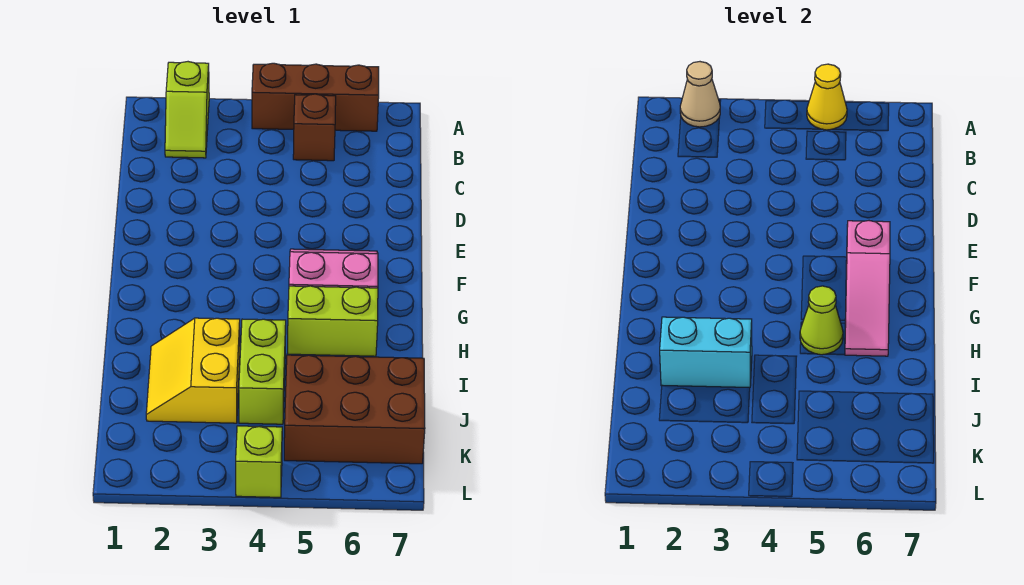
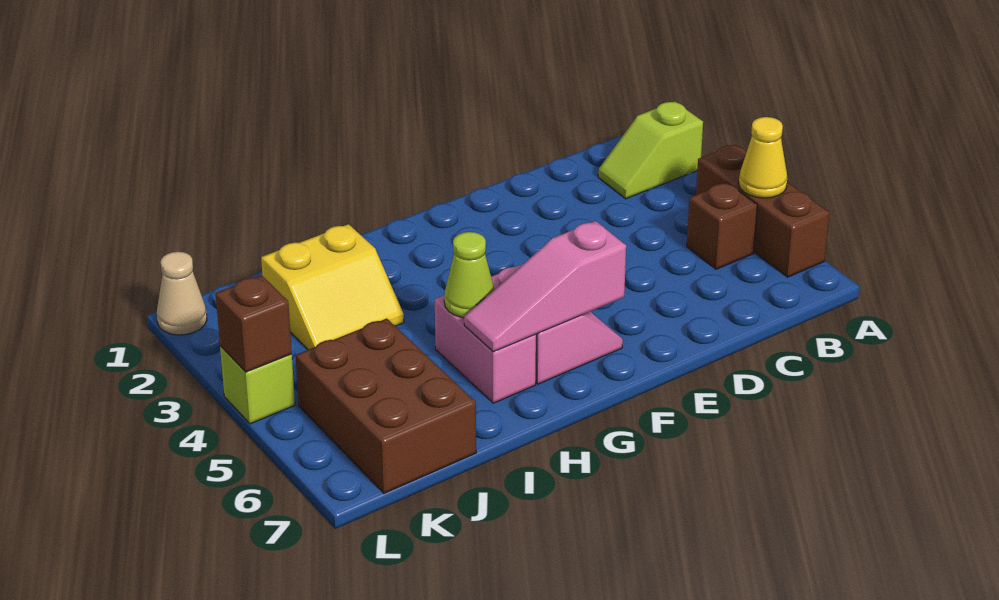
tan 1x1 cone [680,62,720,127] -> tan 1x1 cone moved to [157,252,207,335]
lime 1x2 brick [287,286,378,356] -> pink 1x2 brick [435,296,536,403]
yellow 2x2 slope [146,318,240,423] -> yellow 2x2 slope turned to [261,224,404,350]
cyan 1x2 brick [660,317,752,388] -> none
lime 1x2 brick [239,319,286,424] -> none
none -> brown 1x1 brick [215,275,292,372]

